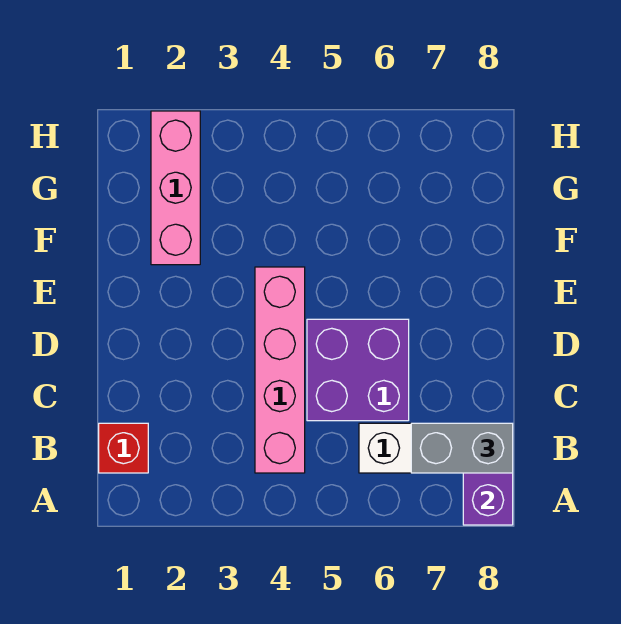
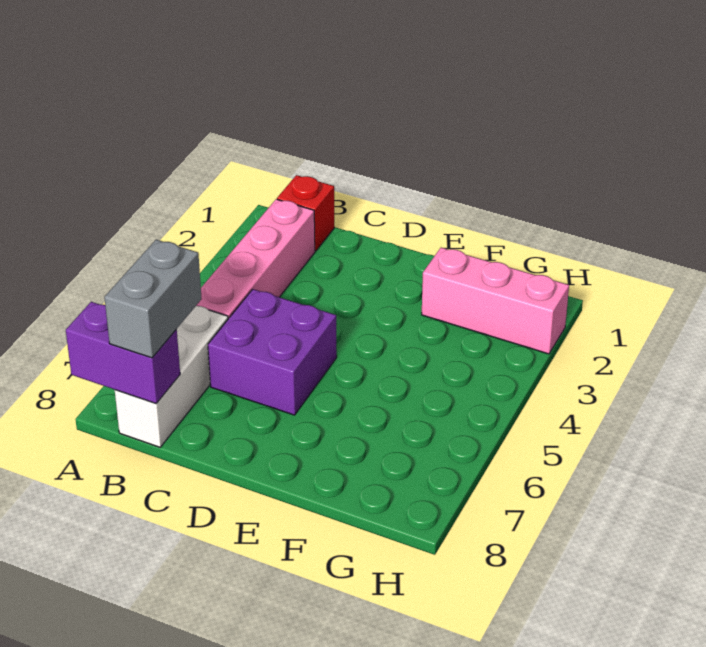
pink 1x4 brick [255,267,305,473] -> pink 1x4 brick turned to [196,199,315,319]

